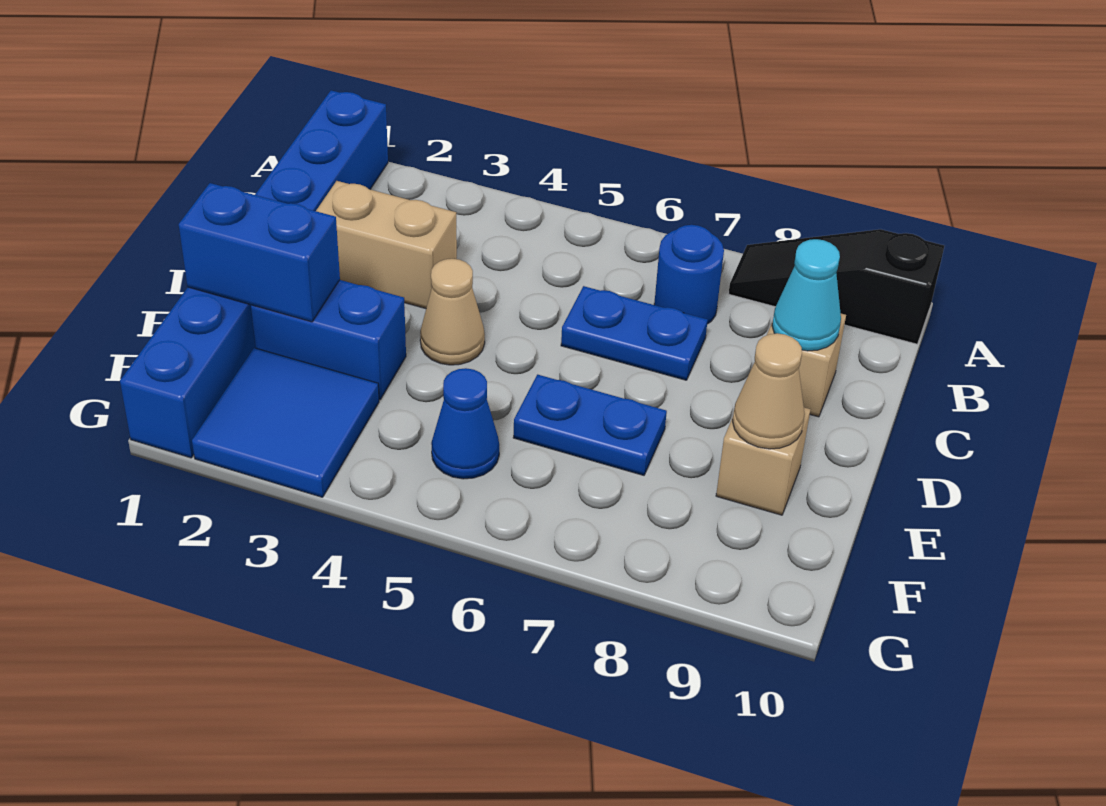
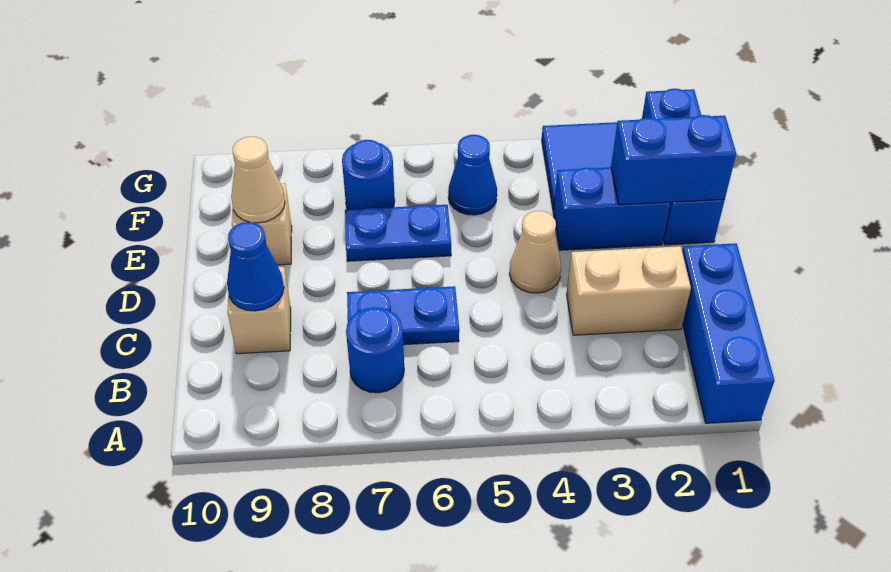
black 1x3 slope [729,229,944,344] -> none
cyan 1x1 cone [772,239,841,351] -> blue 1x1 cone [227,222,284,311]
none -> blue 1x1 round brick [342,140,395,210]

